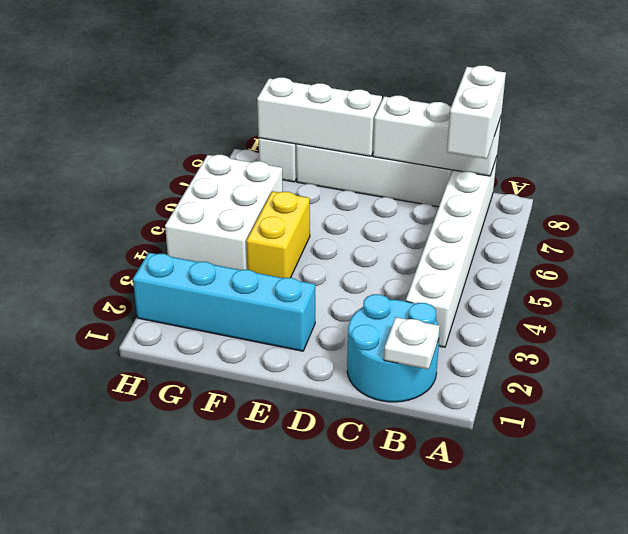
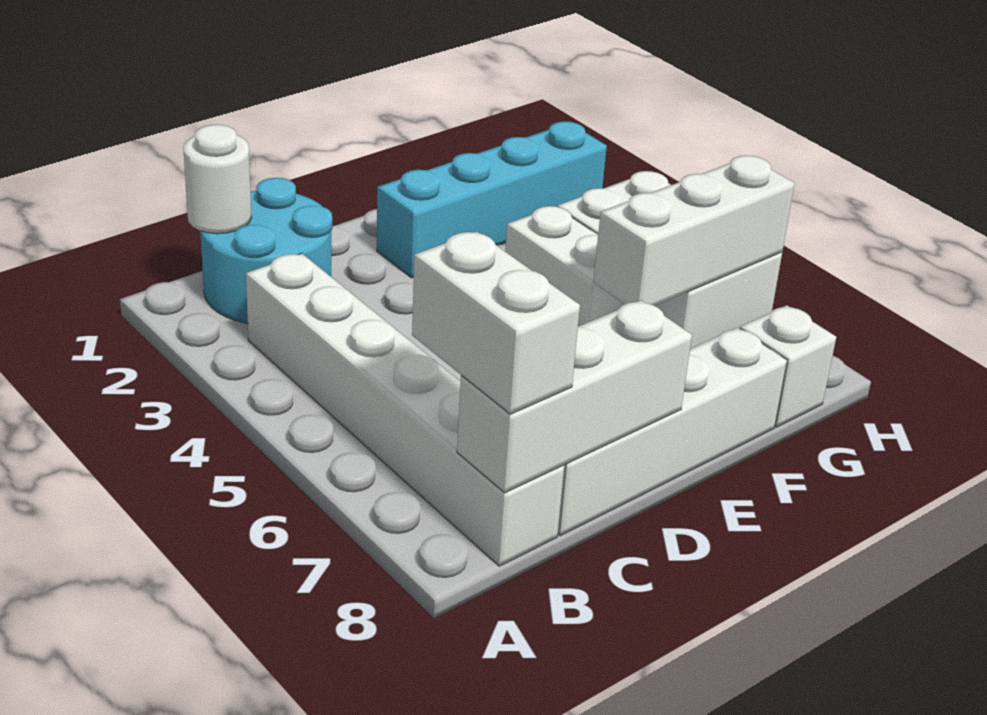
white 1x1 plate [384,317,440,369] -> white 1x1 round brick [183,125,252,234]
white 1x3 brick [257,78,382,156] -> white 1x3 brick moved to [593,155,795,306]
yellow 1x2 brick [246,191,310,278] -> white 1x2 brick [505,206,624,326]

